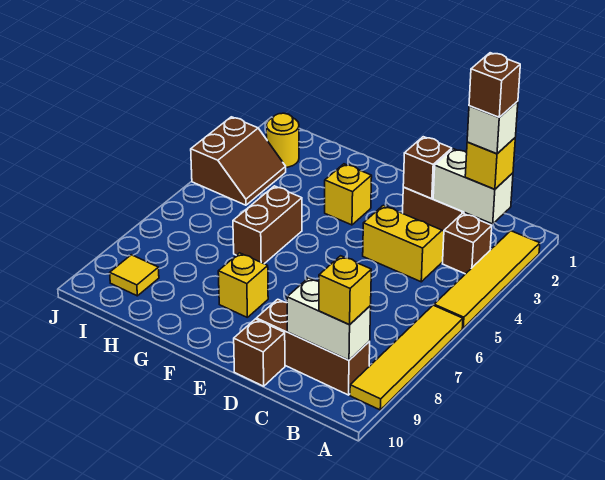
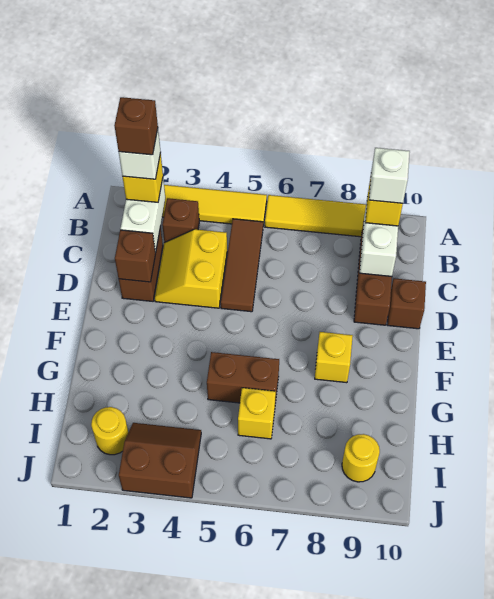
none -> brown 1x3 tile [221,219,263,312]
none -> white 1x1 brick [369,148,410,203]
yellow 1x1 brick [325,164,372,225] -> yellow 1x1 brick moved to [238,388,276,439]
yellow 1x1 tile [110,255,159,296] -> yellow 1x1 round brick [342,434,380,482]

